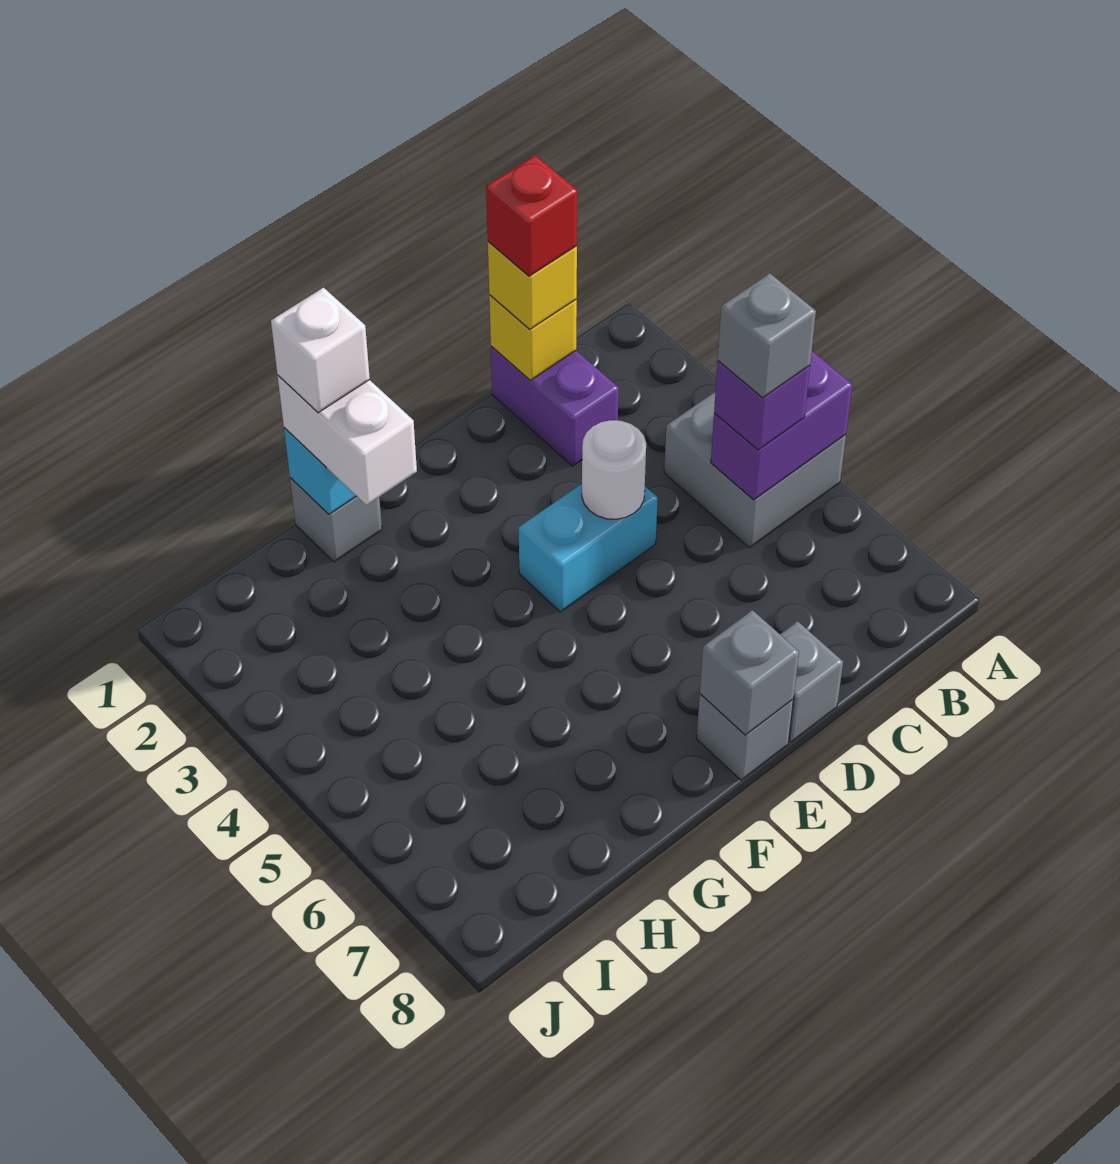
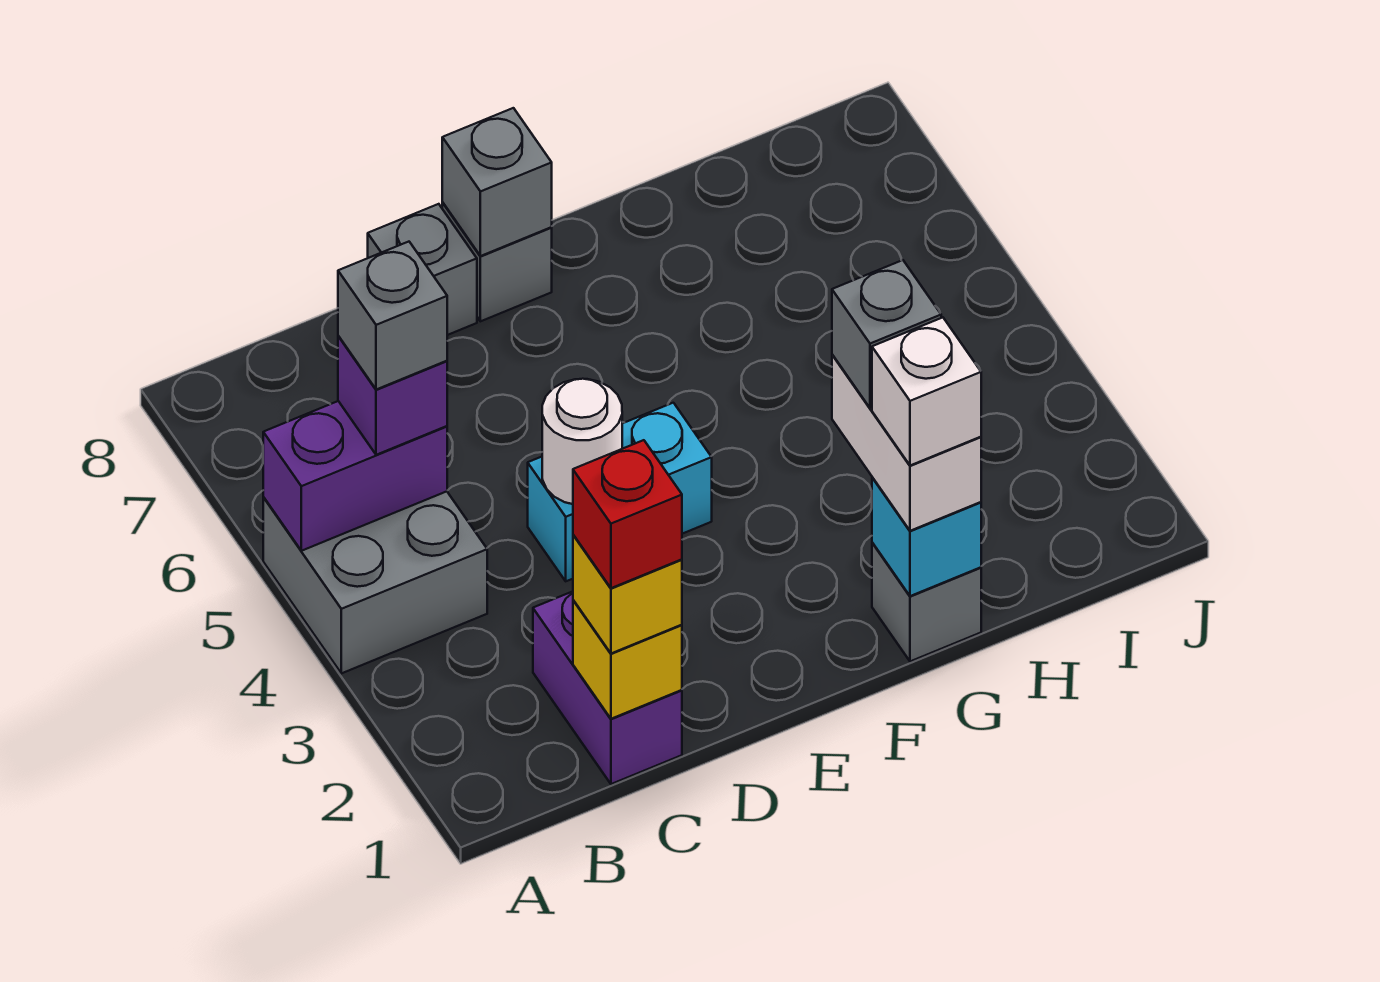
none -> grey 1x1 brick [832,260,941,408]

